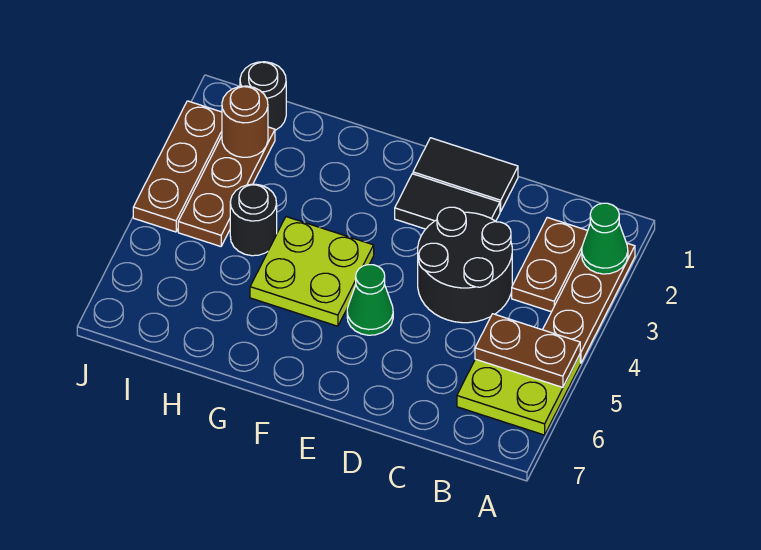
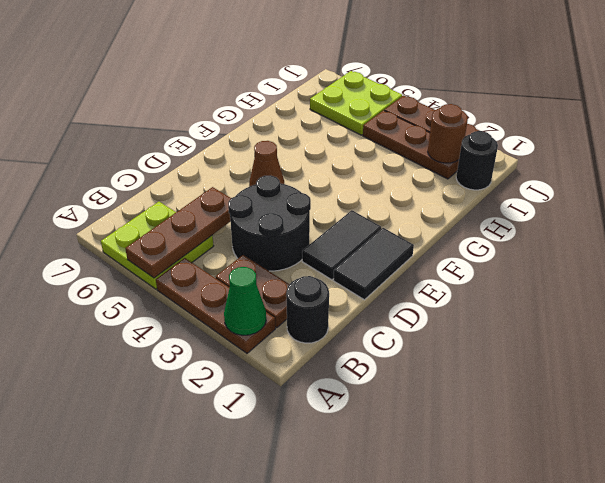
brown 1x2 plate [475,314,580,387] -> brown 1x3 plate [125,187,231,278]
green 1x1 cone [347,265,393,335] -> brown 1x1 cone [249,141,284,186]
lime 2x2 plate [250,217,374,326] -> lime 2x2 plate moved to [310,71,402,135]
black 1x1 round brick [230,184,277,256] -> black 1x1 round brick moved to [286,276,329,343]

